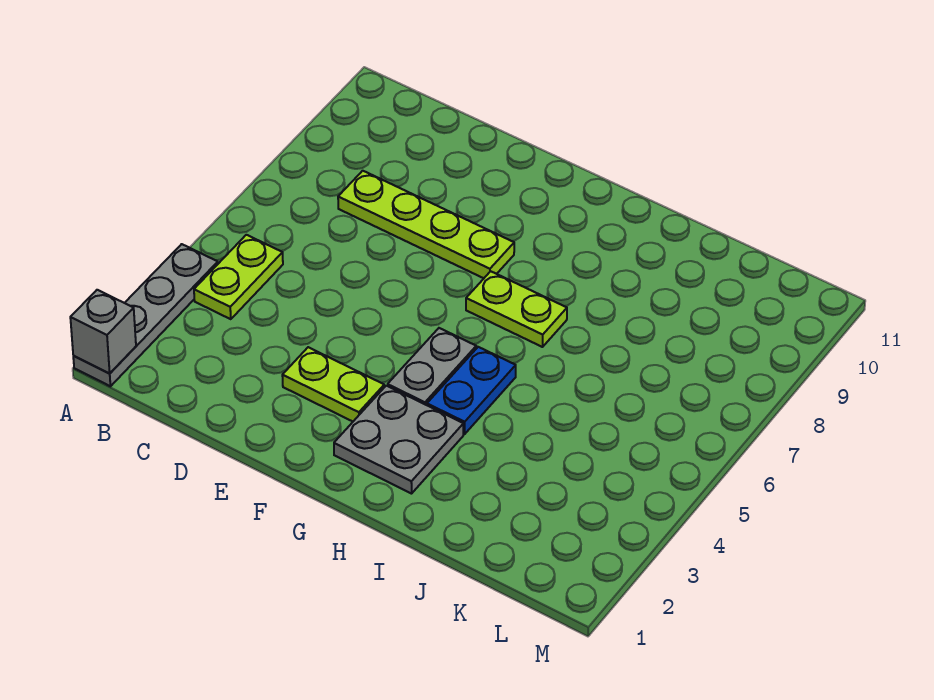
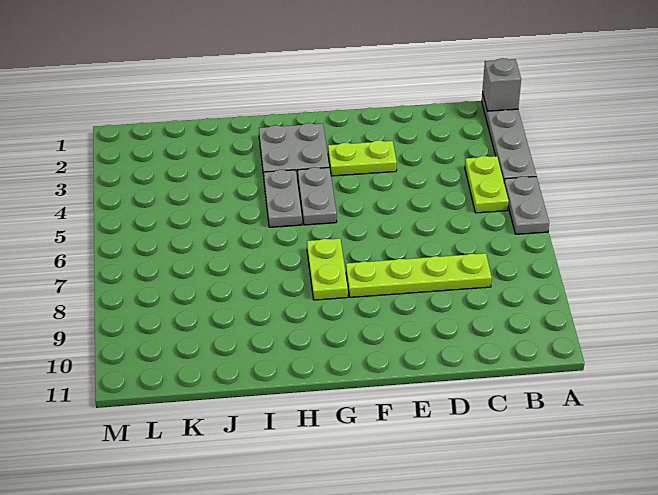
none -> grey 1x2 plate [504,176,549,234]
lime 1x2 plate [466,271,567,347] -> lime 1x2 plate turned to [307,239,348,300]
blue 1x2 plate [427,347,516,434] -> grey 1x2 plate [264,170,302,227]

